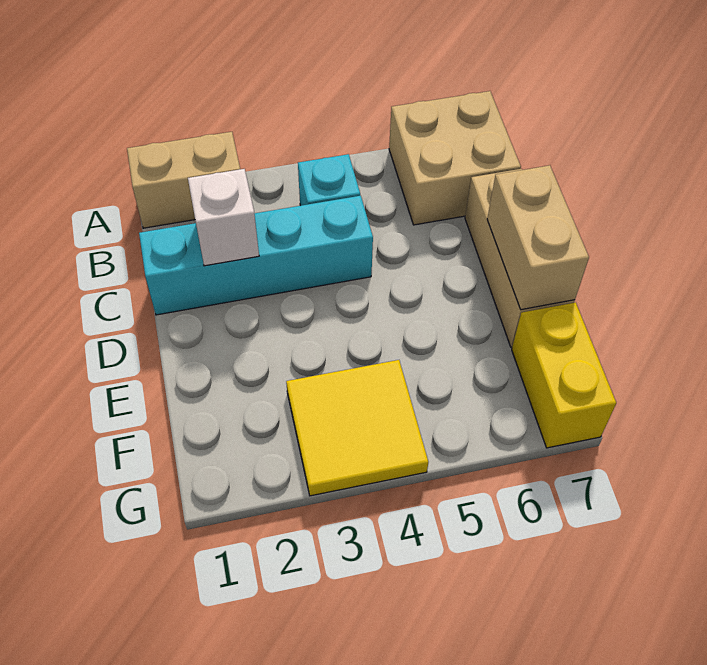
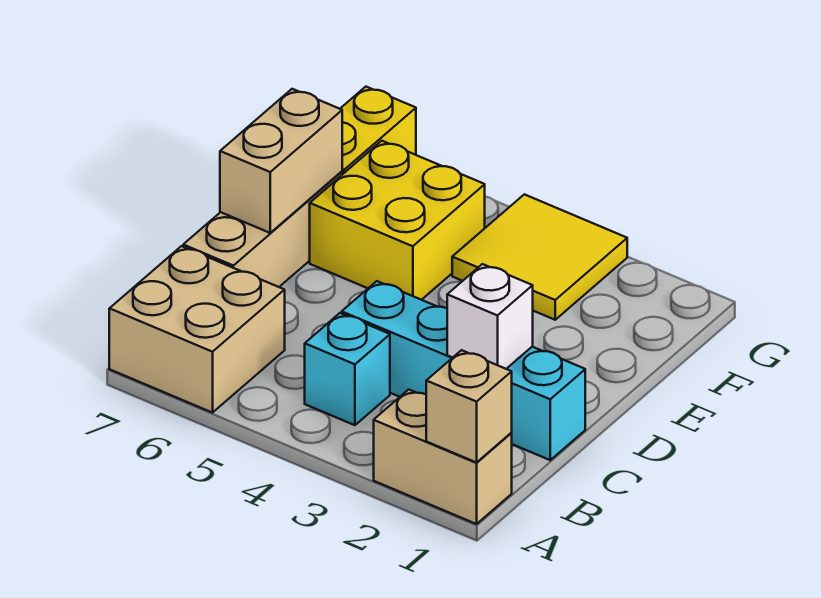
none -> tan 1x1 brick [426,350,512,462]
none -> yellow 2x2 brick [310,141,485,300]

